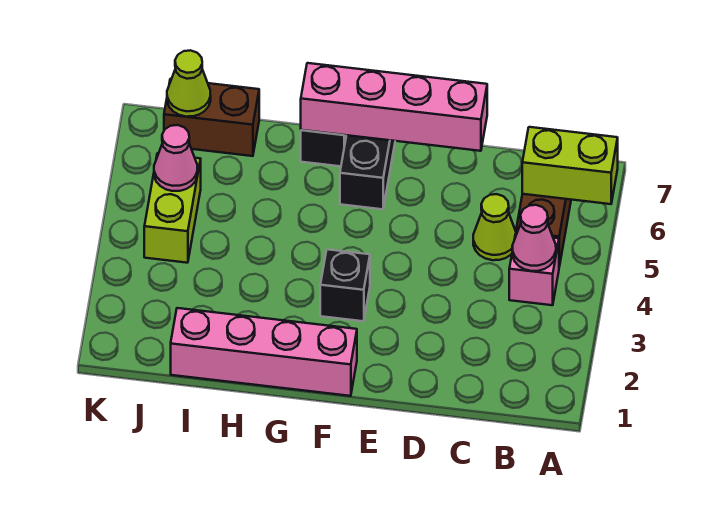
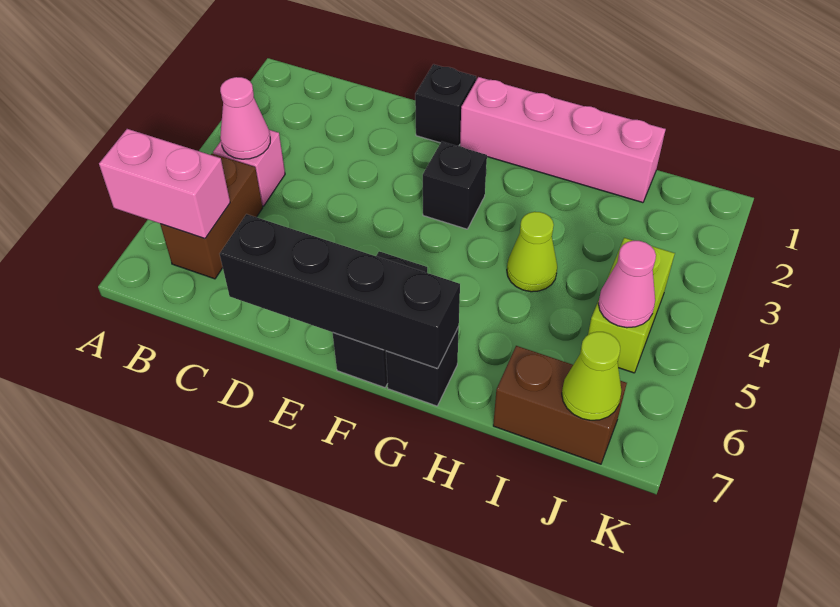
lime 1x2 brick [522,127,618,204] -> pink 1x2 brick [99,129,230,239]
lime 1x1 cone [473,194,516,260] -> lime 1x1 cone moved to [507,212,557,292]
pink 1x4 brick [301,63,487,151] -> black 1x4 brick [220,214,460,369]
none -> black 1x1 brick [415,64,476,146]

